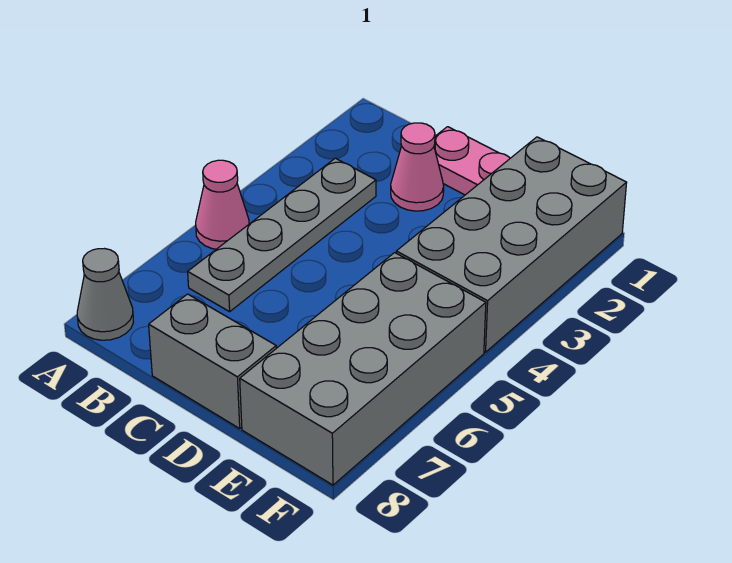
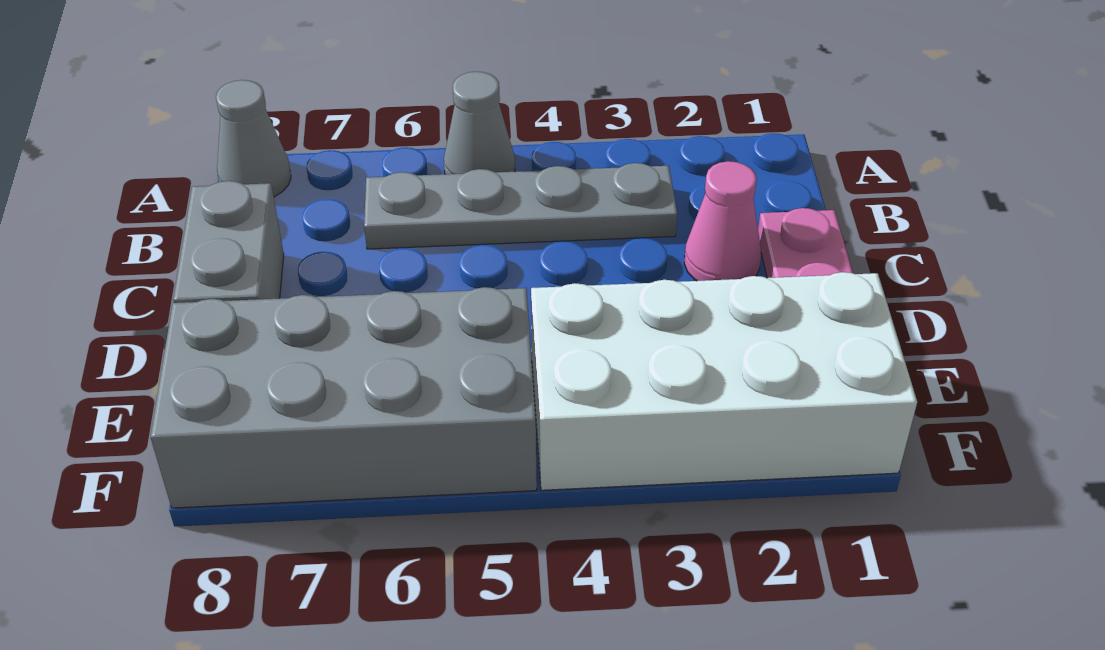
pink 1x1 cone [196,160,249,249] -> grey 1x1 cone [444,72,515,174]
grey 2x4 brick [396,137,627,352] -> white 2x4 brick [531,272,917,490]

